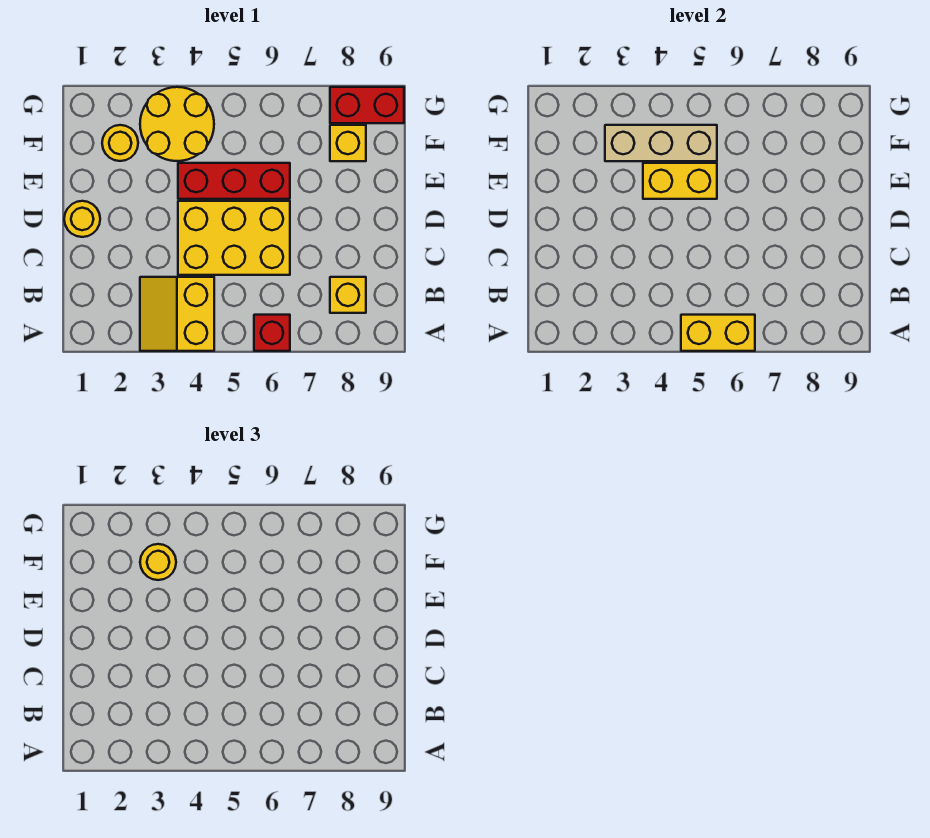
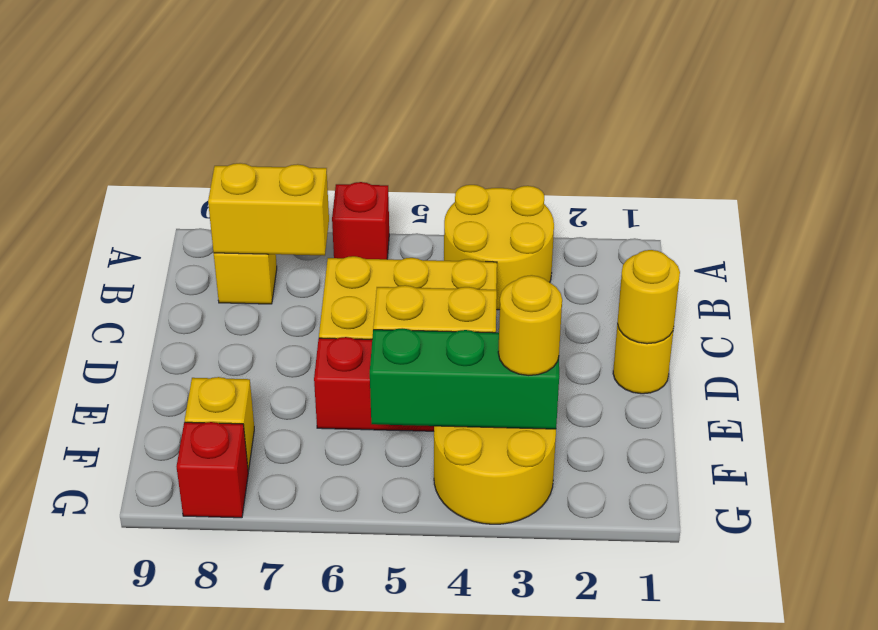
yellow 2x2 slope [140,277,214,351] -> yellow 2x2 round brick [444,185,554,310]
yellow 1x2 brick [681,315,755,351] -> yellow 1x2 brick moved to [208,163,329,256]
yellow 1x1 round brick [102,125,138,161] -> yellow 1x1 round brick moved to [617,250,680,344]
tan 1x3 brick [605,125,717,161] -> green 1x3 brick [370,328,559,429]
red 1x2 brick [330,87,404,123] -> red 1x1 brick [177,422,248,518]

